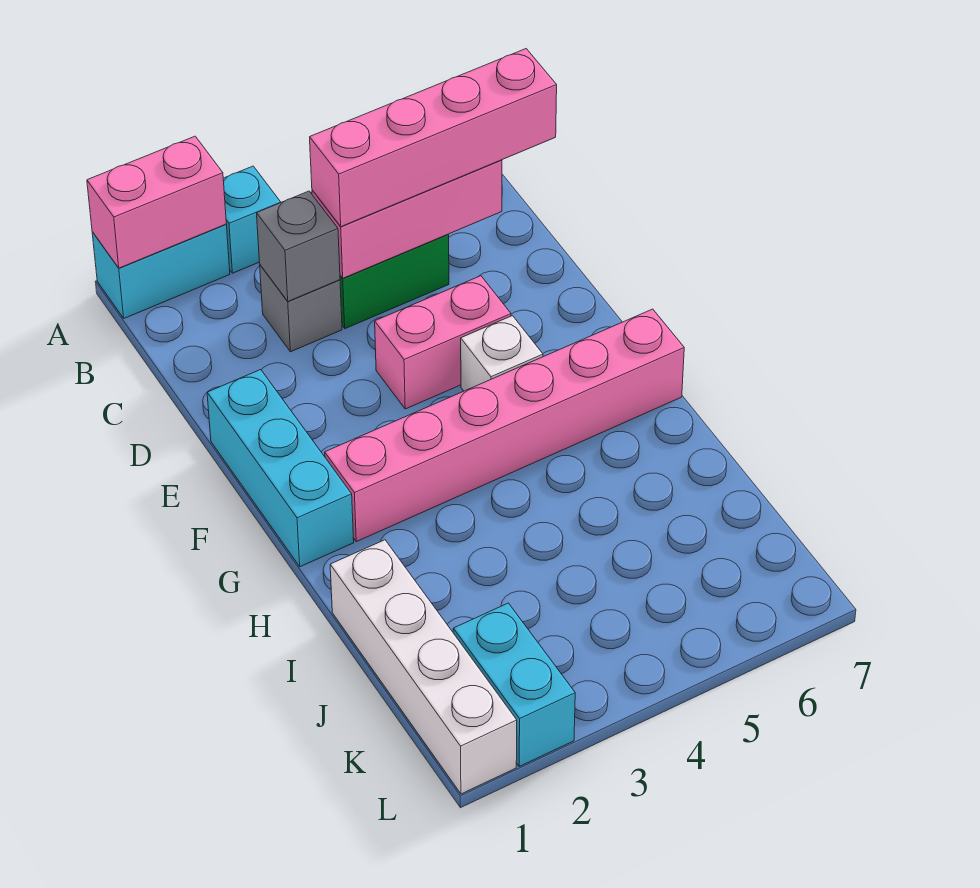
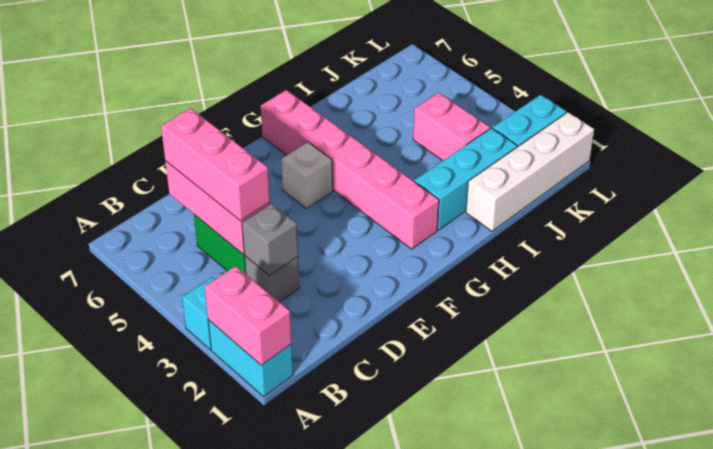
pink 1x4 brick [310,49,557,227] -> pink 1x3 brick [161,108,270,221]
cyan 1x3 brick [207,370,354,567] -> cyan 1x3 brick moved to [414,128,517,230]
pink 1x2 brick [375,276,511,409] -> pink 1x2 brick moved to [413,93,490,160]

